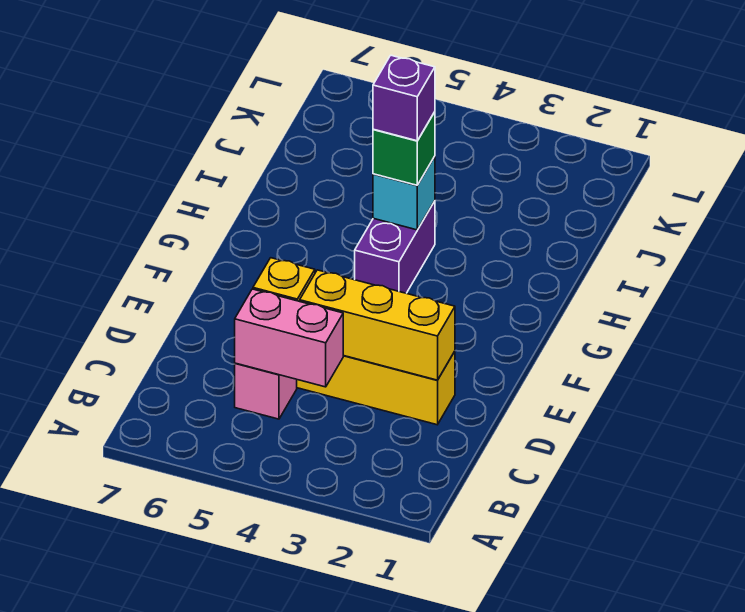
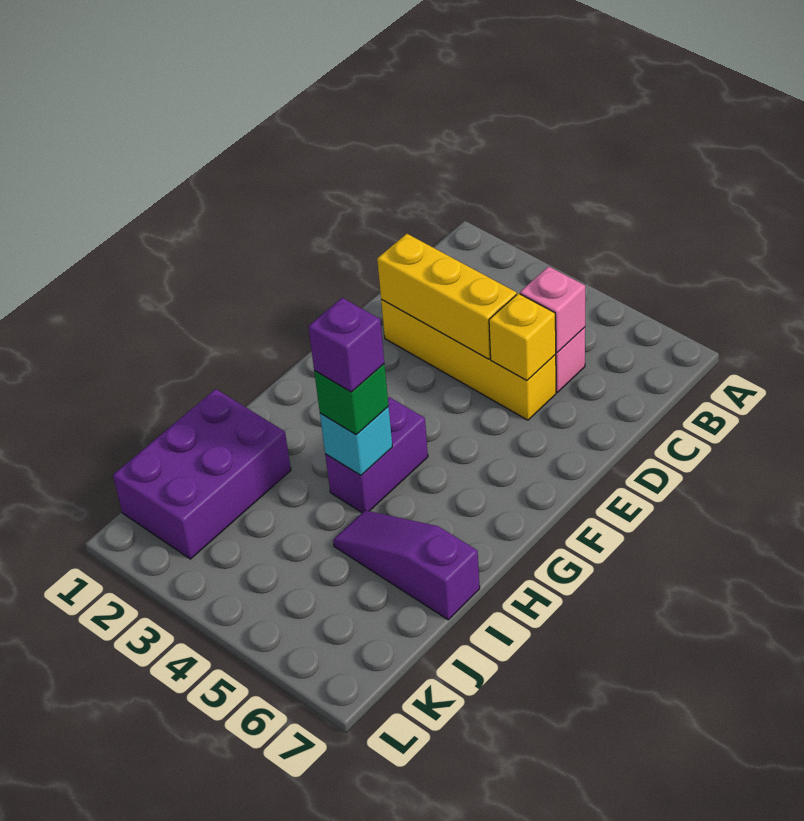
pink 1x2 brick [235,289,343,387] -> pink 1x1 brick [520,266,585,353]
none -> purple 2x3 brick [113,389,291,559]
none -> purple 1x3 slope [333,510,480,620]

